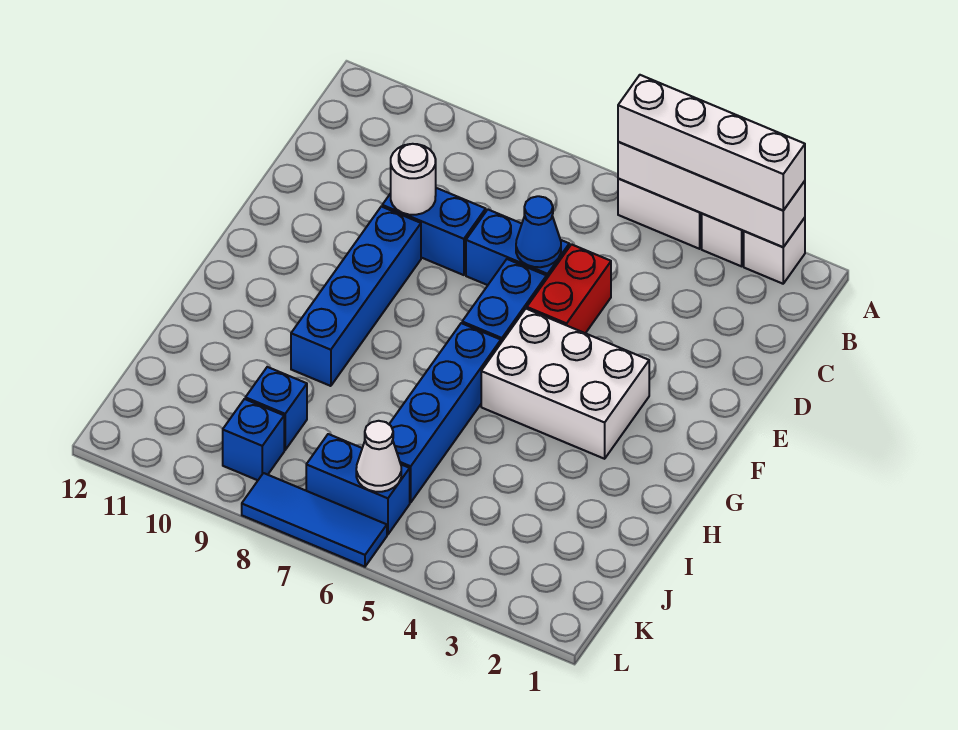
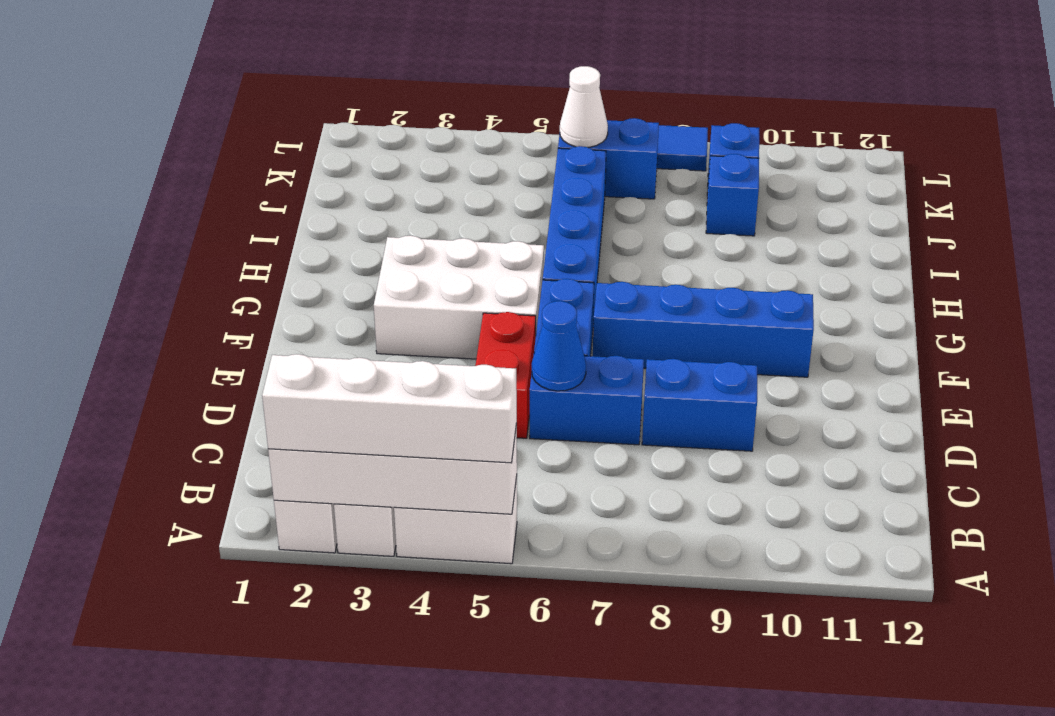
white 1x1 round brick [391,144,436,215] -> none
blue 1x4 brick [291,207,421,386] -> blue 1x4 brick turned to [593,282,814,377]

